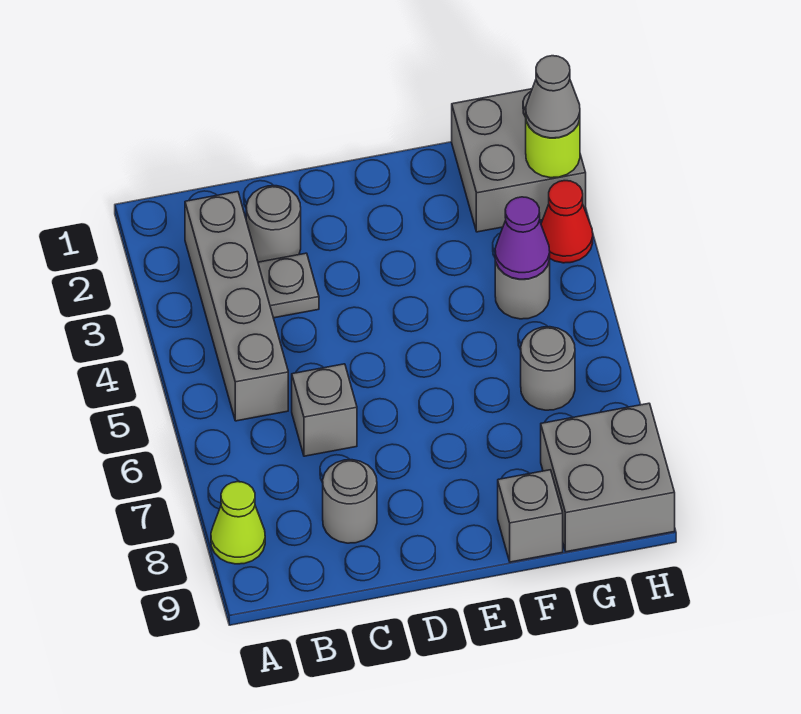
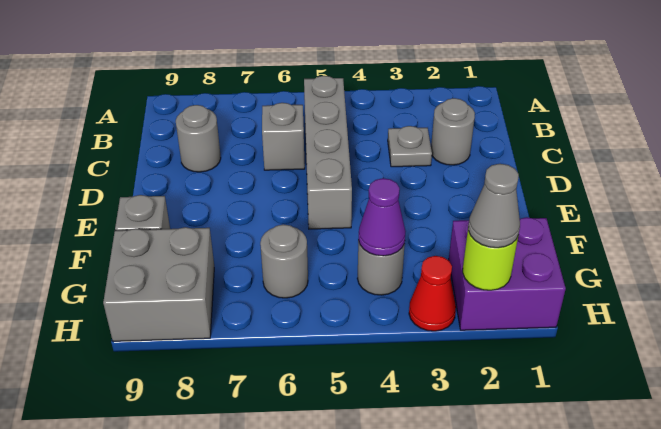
lime 1x1 cone [211,482,265,564] -> none
grey 1x4 brick [185,192,288,421] -> grey 1x4 brick turned to [304,76,352,229]
grey 2x2 brick [452,89,586,232] -> purple 2x2 brick [449,217,566,330]

